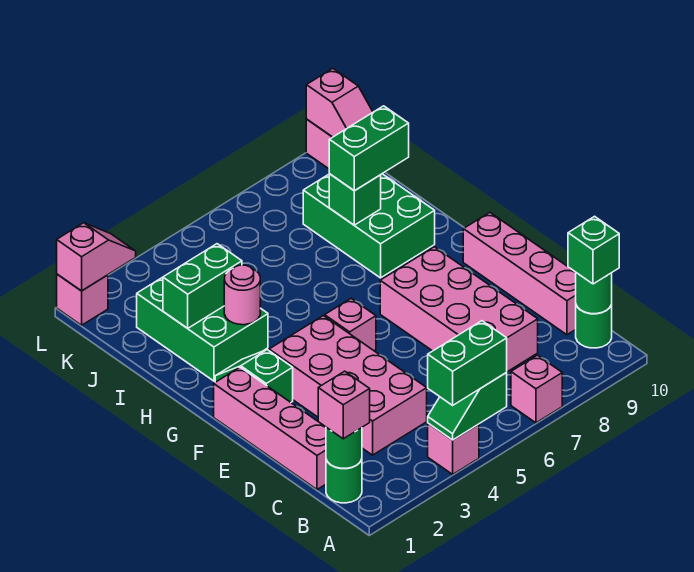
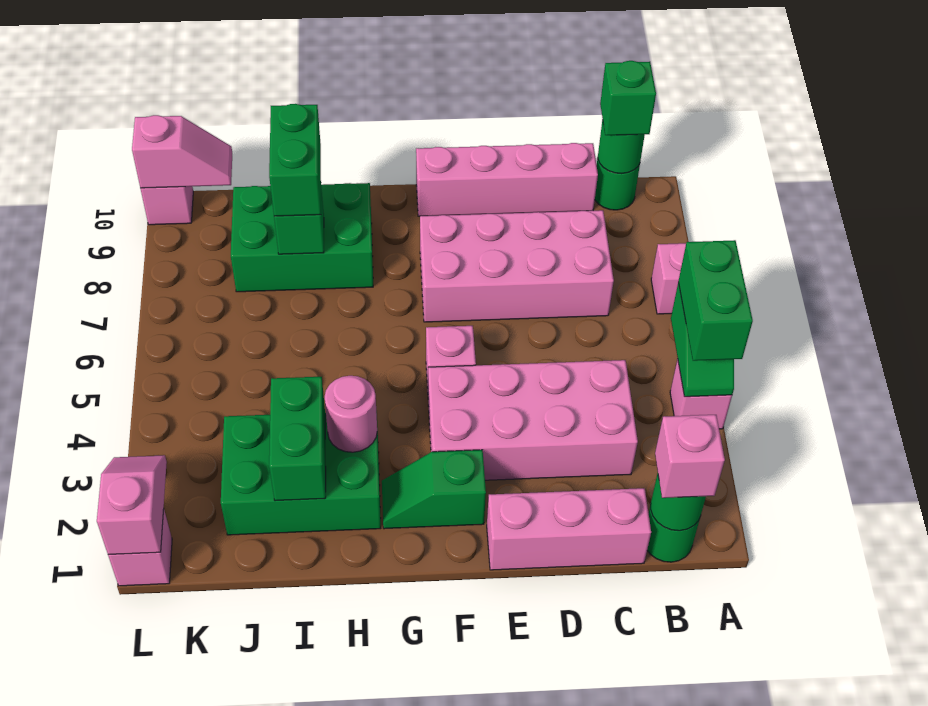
pink 1x4 brick [214,367,326,489] -> pink 1x3 brick [487,488,651,570]

